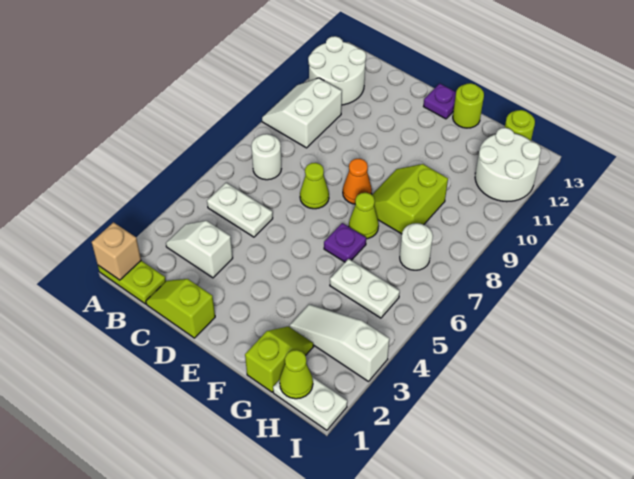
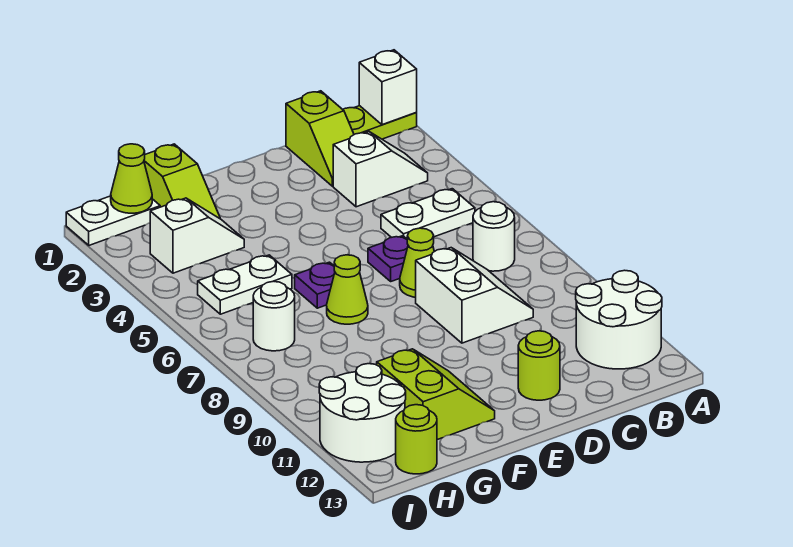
tan 1x1 brick [92,222,141,280] -> white 1x1 brick [359,50,417,125]
white 2x2 slope [262,78,342,148] -> white 2x2 slope moved to [416,248,533,343]
lime 1x2 slope [146,279,215,338] -> lime 1x2 slope turned to [286,91,354,186]
orange 1x1 cone [343,159,372,204] -> none
purple 1x1 plate [424,84,456,119] -> purple 1x1 plate moved to [368,236,408,281]
lime 2x2 slope [372,164,448,234] -> lime 2x2 slope moved to [377,349,495,440]
lime 1x1 round brick [453,83,484,128] -> lime 1x1 round brick moved to [518,331,560,400]
white 1x3 slope [289,304,389,382] -> white 1x2 slope [150,198,244,273]

